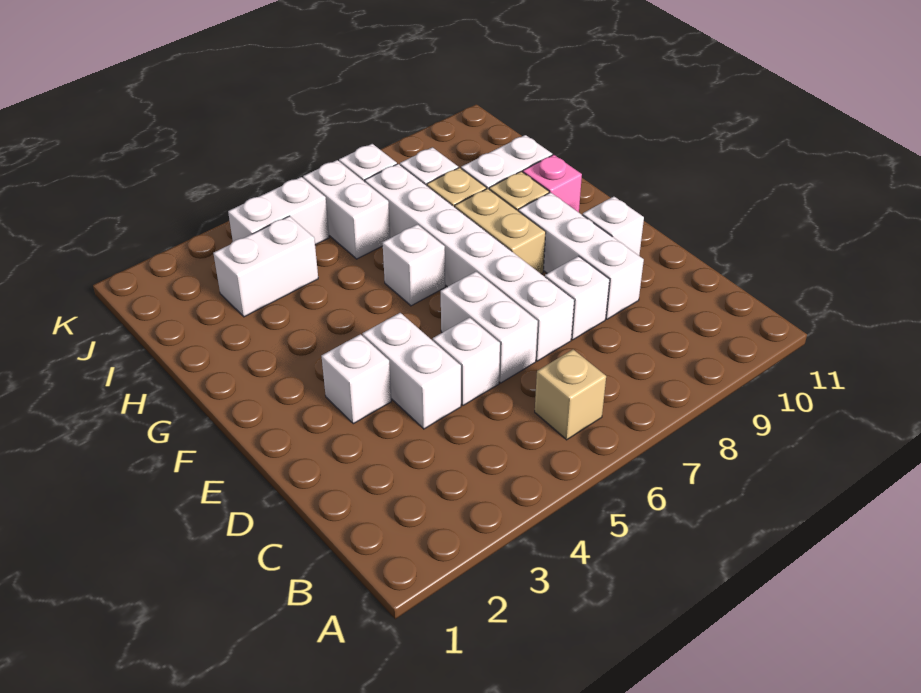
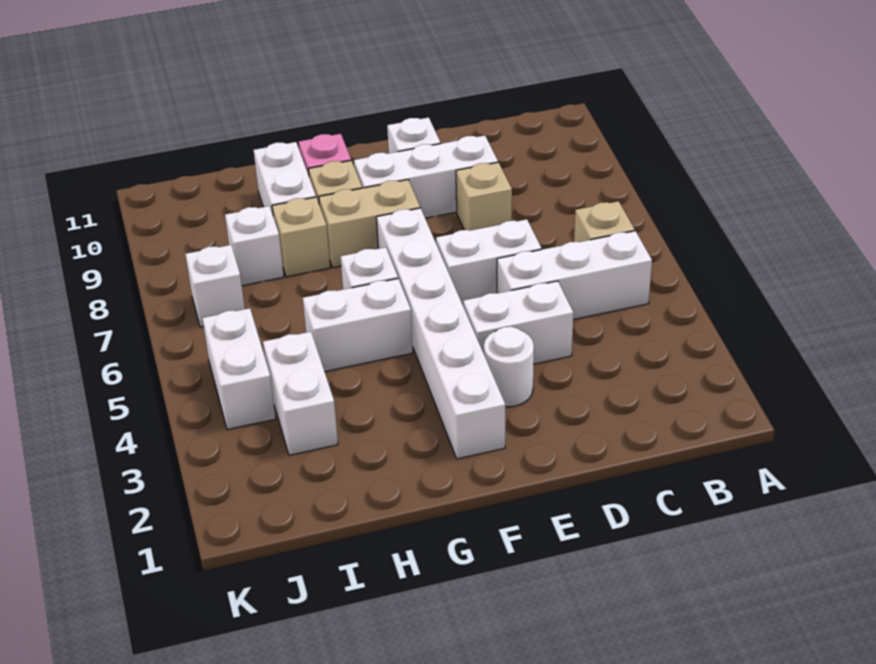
white 1x1 brick [433,318,500,405] -> white 1x3 brick [497,231,652,319]
white 1x6 brick [365,164,574,361] -> white 1x6 brick turned to [376,208,505,459]
white 1x1 brick [545,256,610,340] -> tan 1x1 brick [456,162,512,231]
white 1x1 brick [322,334,391,424] -> white 1x1 round brick [484,327,534,407]
white 1x2 brick [303,160,390,259] -> white 1x2 brick moved to [303,279,413,372]

